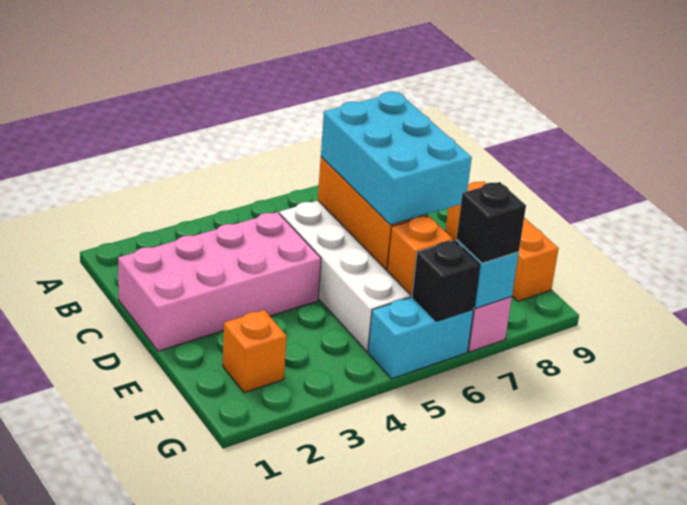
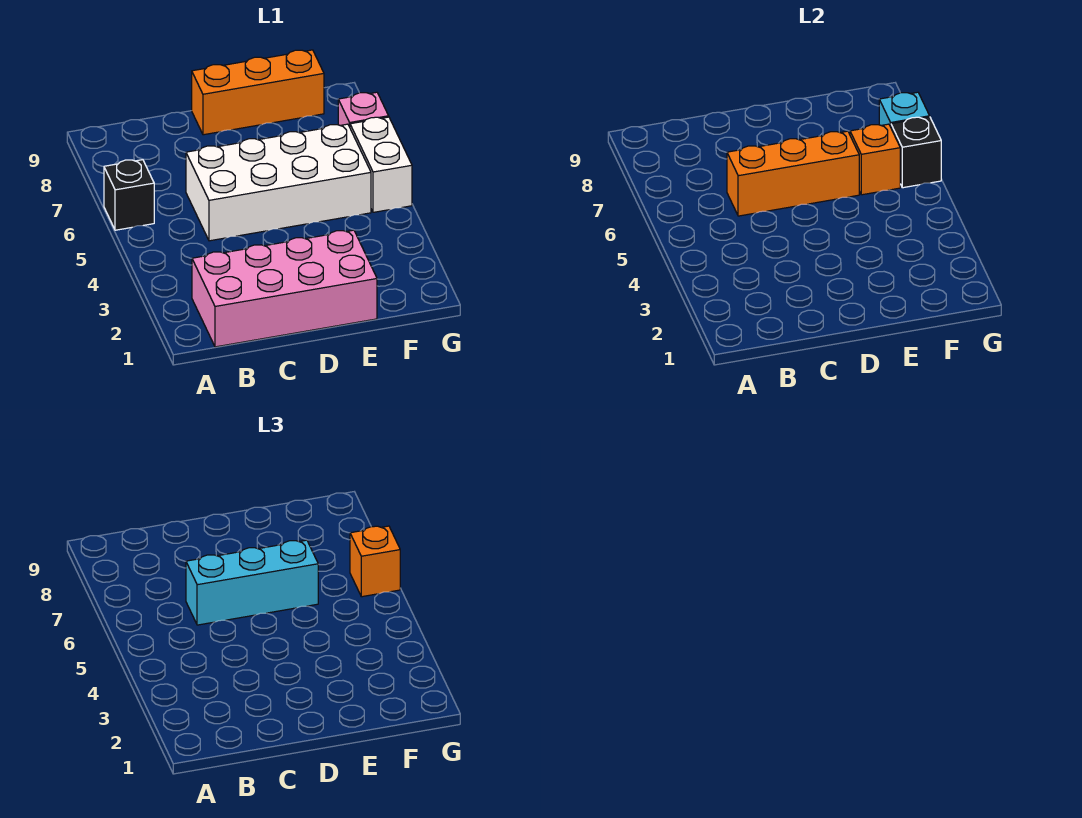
pink 2x4 brick [118,212,321,351] -> pink 2x4 brick turned to [192,230,377,347]
cyan 2x3 brick [321,92,472,225] -> cyan 1x3 brick [186,540,318,625]
orange 1x1 brick [223,310,287,393] -> orange 1x1 brick moved to [350,526,400,597]
cyan 1x2 brick [368,297,473,379] -> white 1x2 brick [350,117,412,212]
black 1x1 brick [457,182,526,263] -> black 1x1 brick moved to [104,160,154,230]

